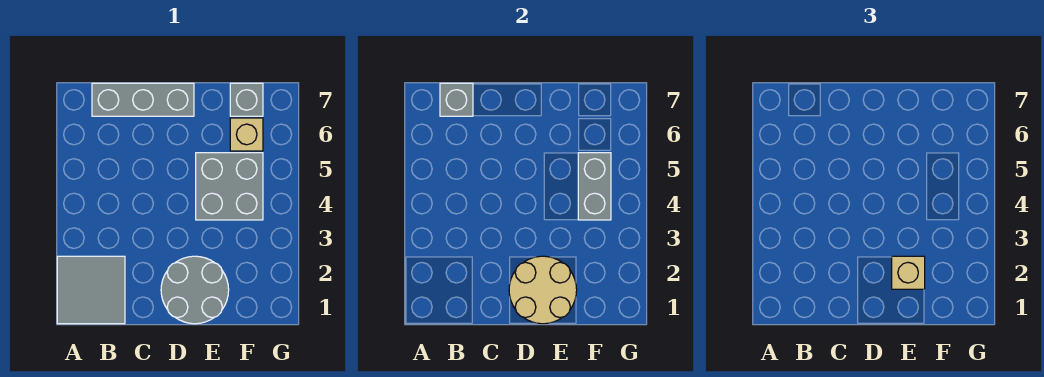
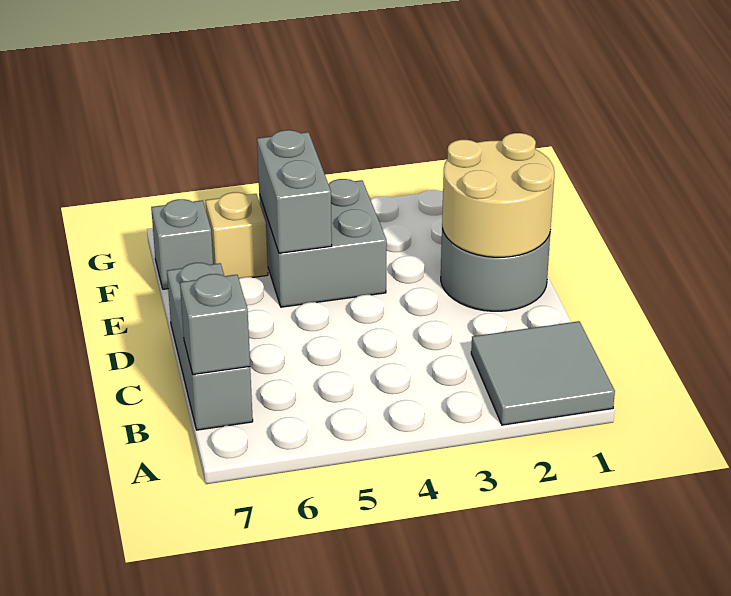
tan 1x1 brick [892,256,925,289] -> none
grey 1x2 brick [578,153,611,220] -> grey 1x2 brick turned to [257,130,332,253]

